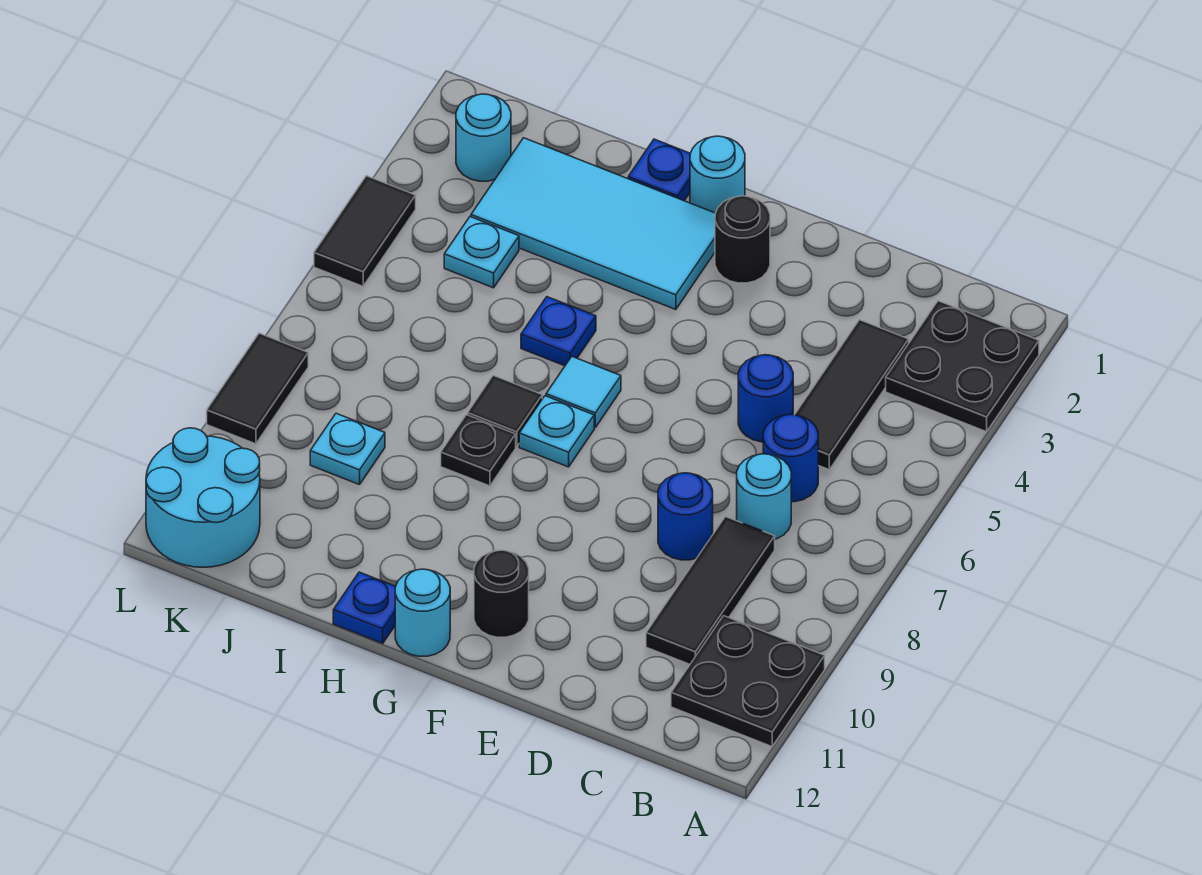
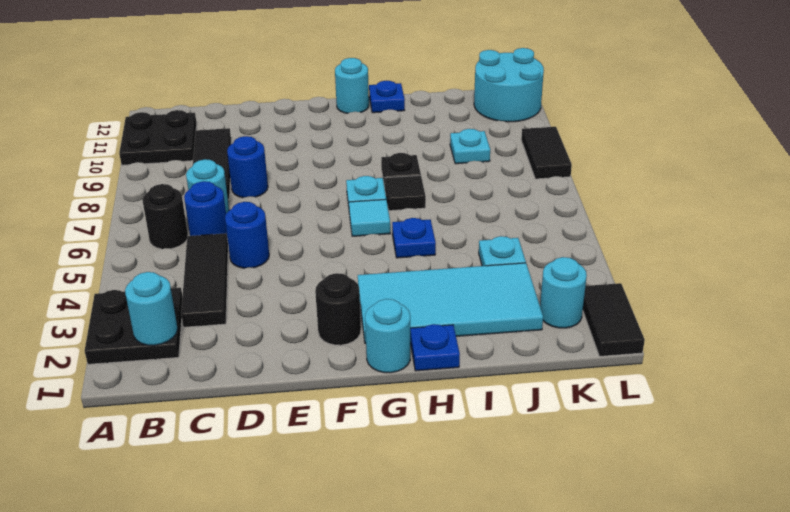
none -> cyan 1x1 round brick [125,272,178,345]
black 1x1 round brick [474,550,529,637] -> black 1x1 round brick moved to [142,184,188,249]
black 1x2 tile [314,176,416,286] -> black 1x2 tile moved to [583,283,645,356]

